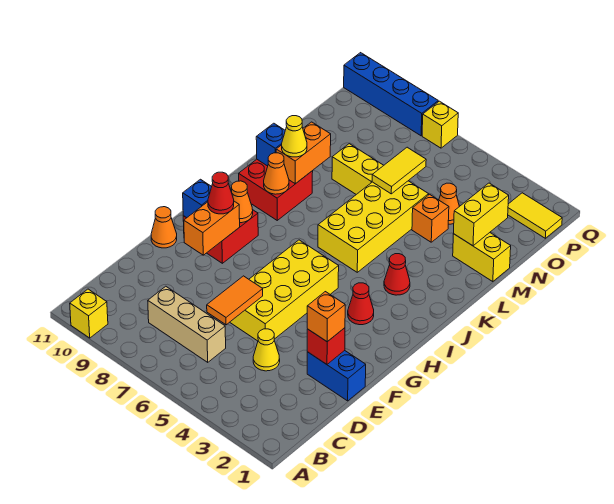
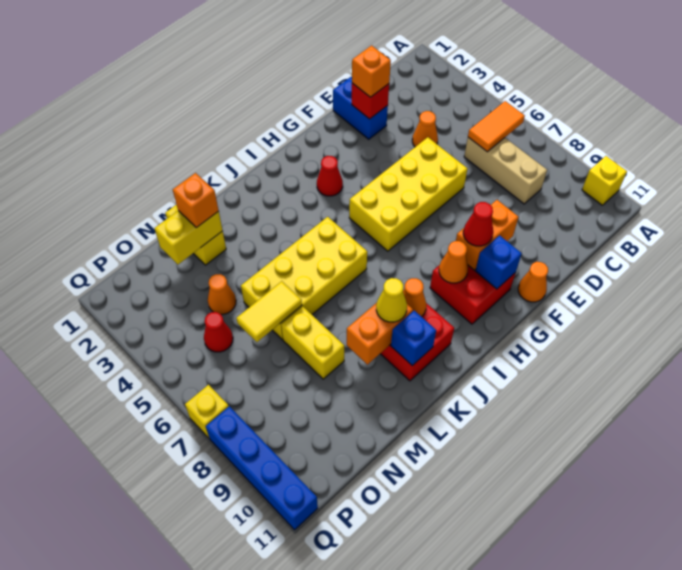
yellow 1x1 cone [253,329,280,371] -> orange 1x1 cone [412,111,438,147]
orange 1x2 tile [207,276,263,325] -> orange 1x2 tile moved to [468,101,525,152]
red 1x1 cone [384,254,410,295] -> red 1x1 cone moved to [204,312,233,352]
orange 1x1 brick [412,194,449,242] -> orange 1x1 brick moved to [173,173,219,228]
yellow 1x2 tile [508,193,562,238] -> none

